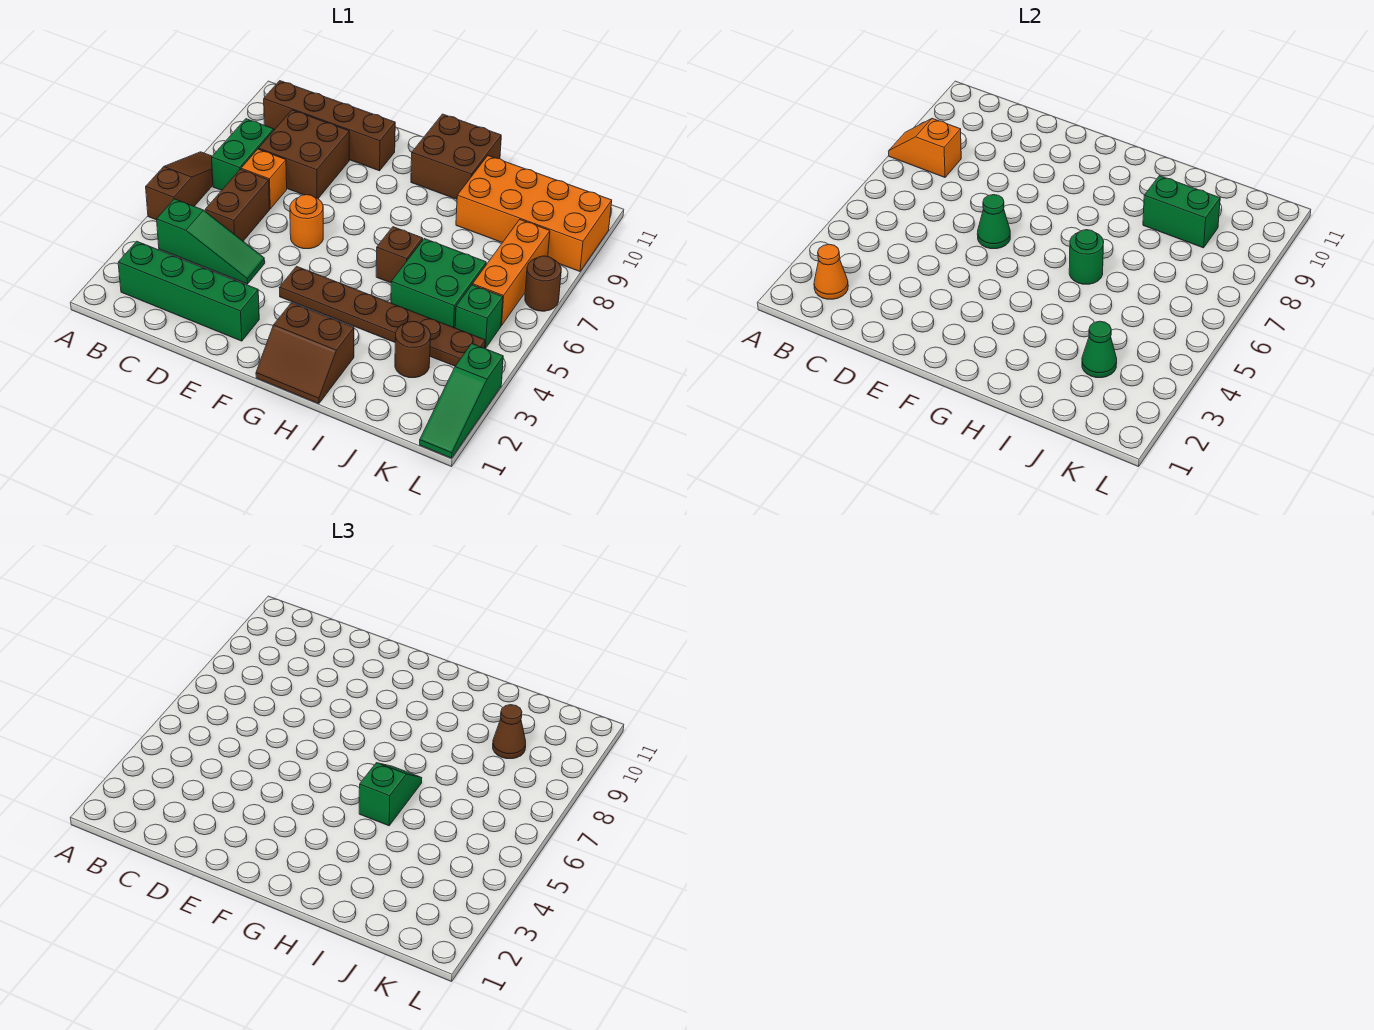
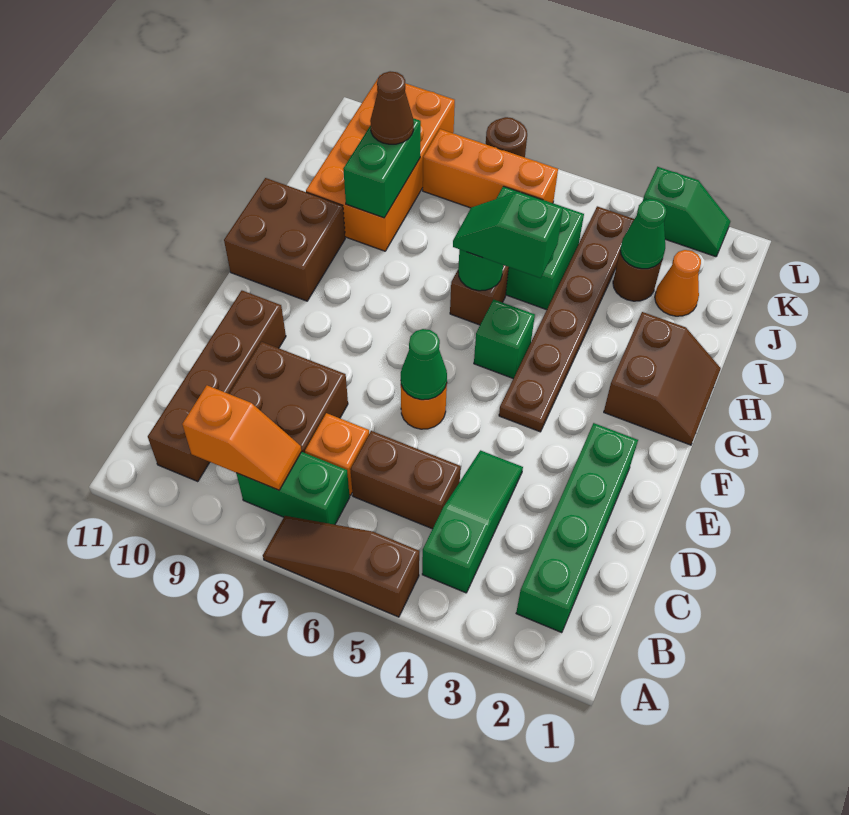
orange 1x2 slope [889,118,961,177] -> orange 1x2 slope turned to [182,385,302,490]
orange 1x1 cone [814,244,848,299] -> orange 1x1 cone moved to [655,250,701,316]
green 1x1 brick [455,285,503,349] -> green 1x1 brick moved to [474,299,535,379]
green 1x3 slope [420,344,503,458] -> green 1x2 slope [643,167,730,257]

